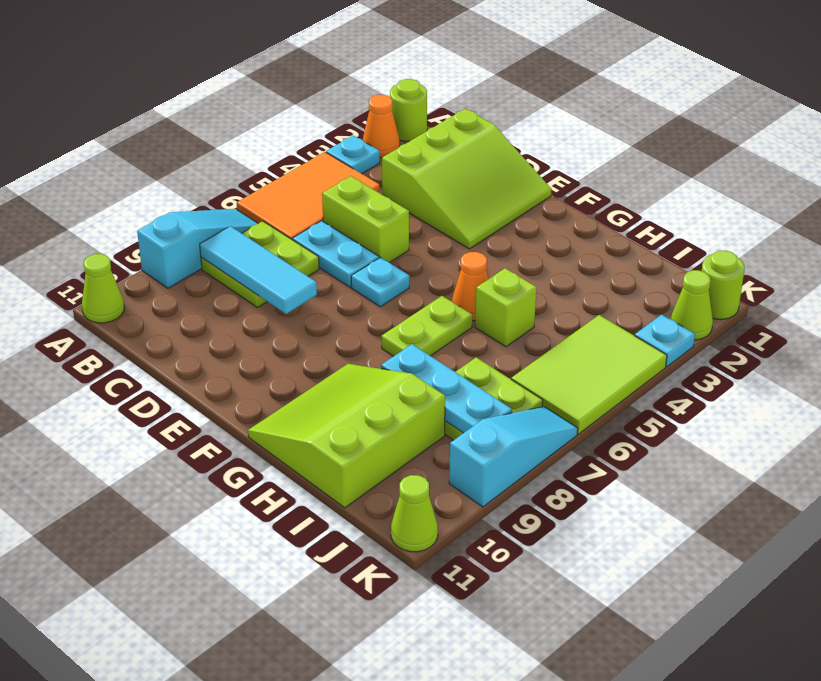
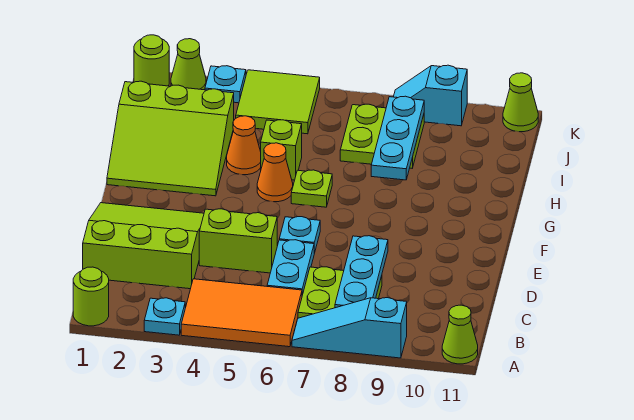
orange 1x1 cone [363,95,400,158] -> orange 1x1 cone moved to [227,116,261,175]
cyan 1x3 tile [200,226,317,314] -> cyan 1x3 plate [335,236,388,308]
lime 1x2 brick [322,176,409,263] -> lime 1x2 brick turned to [199,209,277,273]
lime 1x2 plate [382,296,472,356] -> lime 1x1 plate [291,170,332,207]
lime 3x3 slope [248,364,445,508] -> lime 3x3 slope moved to [107,81,234,196]
lime 2x3 tile [511,315,667,434] -> lime 2x2 tile [236,70,320,134]
cyan 1x3 slope [449,407,578,507] -> cyan 1x2 slope [394,65,467,126]

